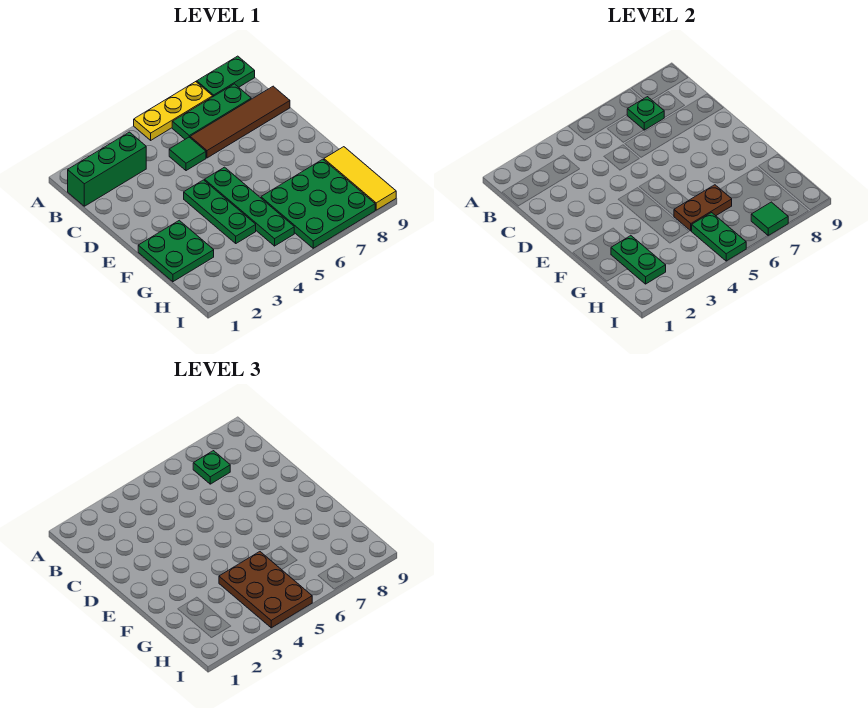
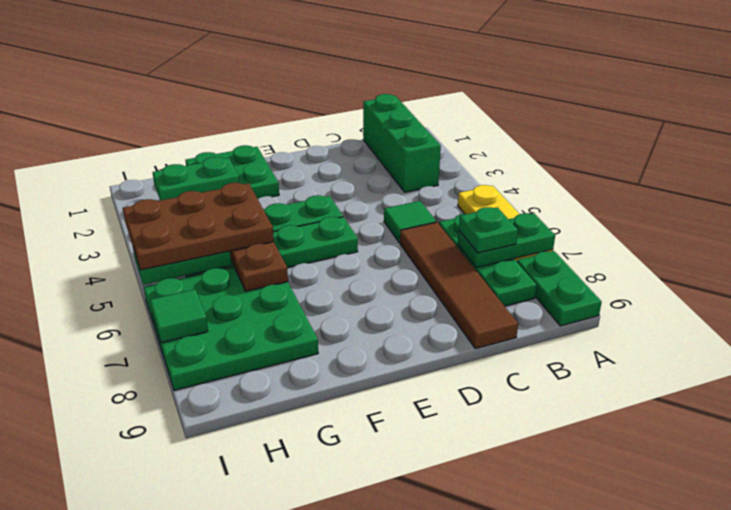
green 1x1 plate [627,97,664,130] -> green 1x2 plate [458,213,555,268]
yellow 1x3 tile [324,147,396,210] -> none

